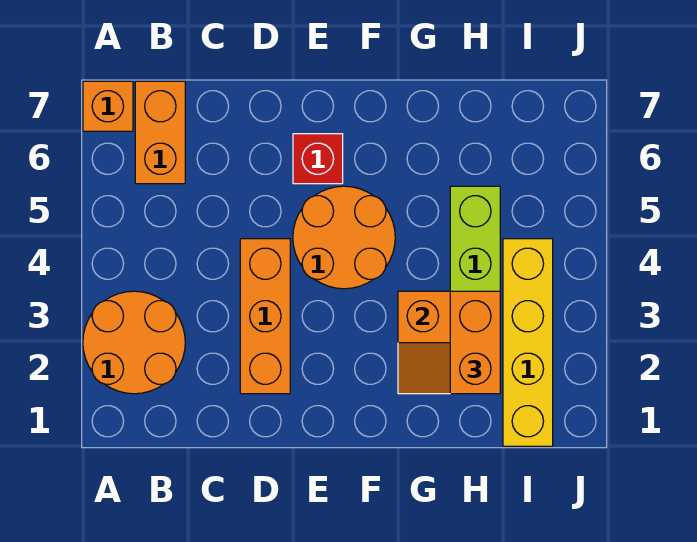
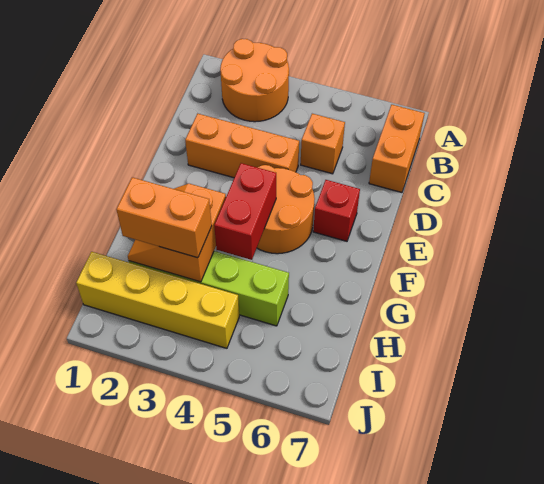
orange 1x1 brick [83,81,133,131] -> orange 1x1 brick moved to [301,114,345,174]
orange 1x2 brick [135,81,185,184] -> orange 1x2 brick turned to [369,105,425,193]
none -> red 1x2 brick [214,163,276,260]

